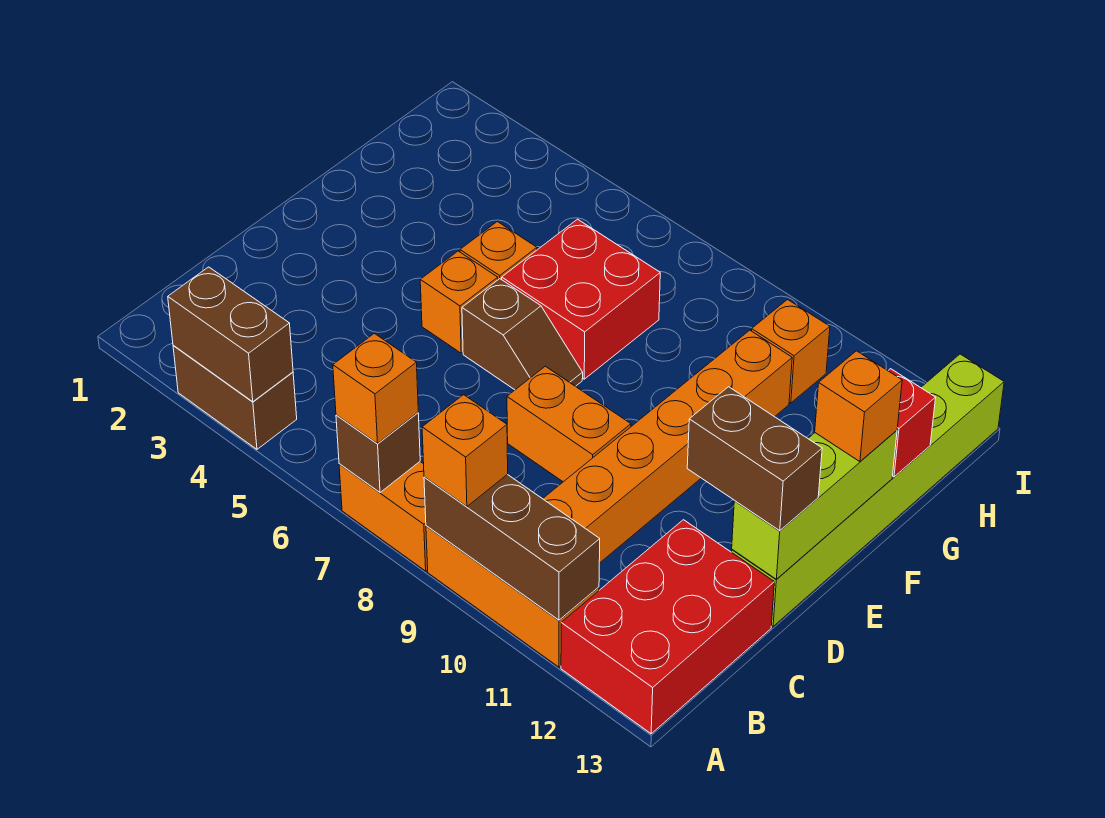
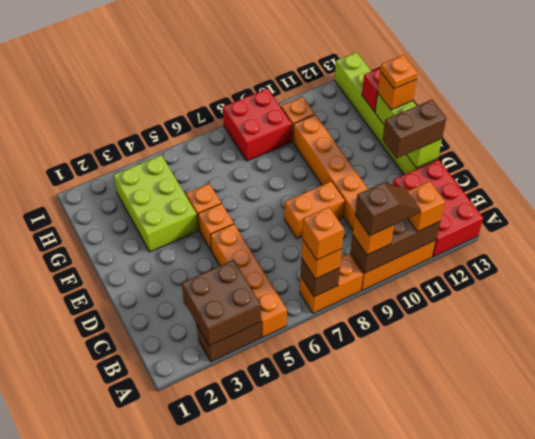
brown 1x2 brick [168,267,293,402] -> brown 2x2 brick [182,260,261,346]
none -> orange 1x4 brick [210,224,287,337]
none -> orange 1x1 brick [302,207,344,260]
none -> orange 1x1 brick [408,181,445,232]
brown 1x2 slope [462,279,583,390] -> brown 1x2 slope moved to [355,183,421,236]
none -> lime 2x3 brick [114,155,198,252]
red 2x2 brick [502,219,660,379] -> red 2x2 brick moved to [223,88,292,161]
none -> orange 1x1 plate [380,55,418,89]

